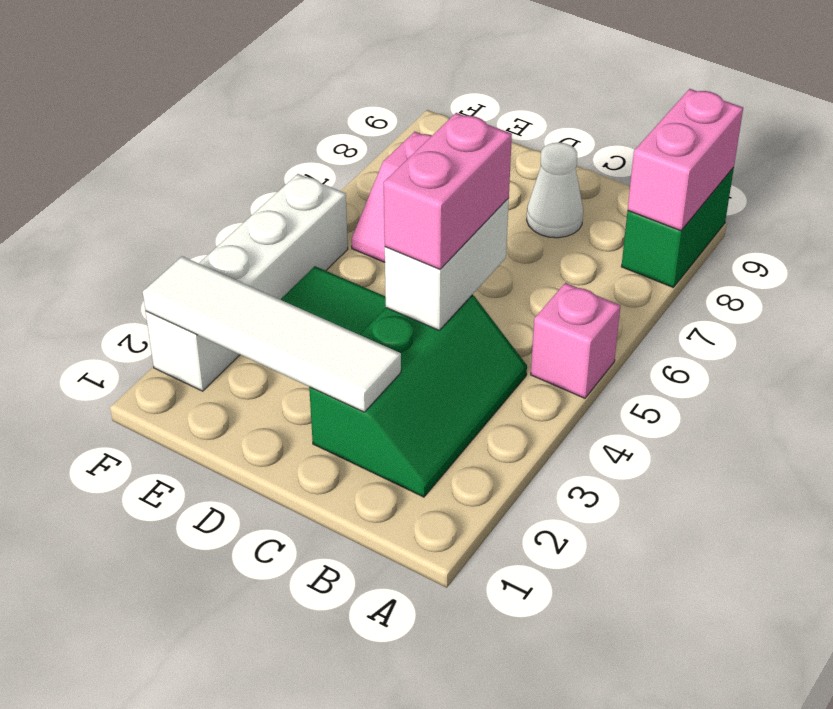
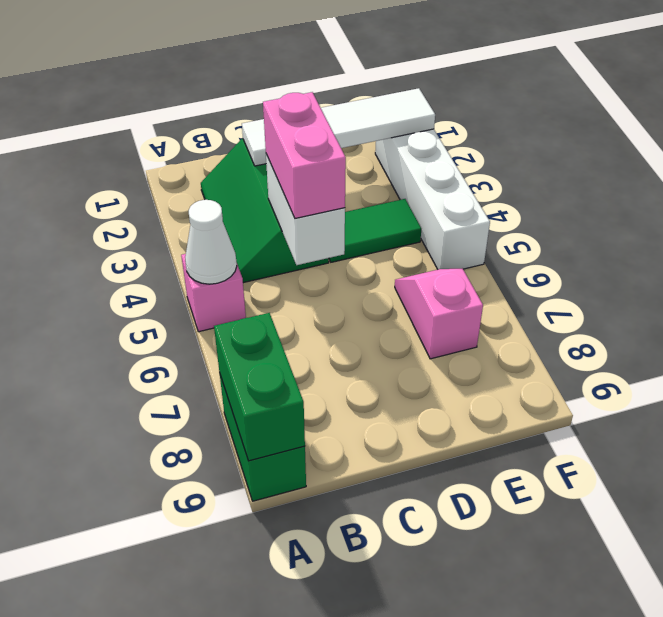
pink 1x2 brick [628,89,743,231] -> green 1x2 brick [214,313,305,461]
white 1x1 cone [527,143,583,238] -> white 1x1 cone moved to [185,200,237,284]

